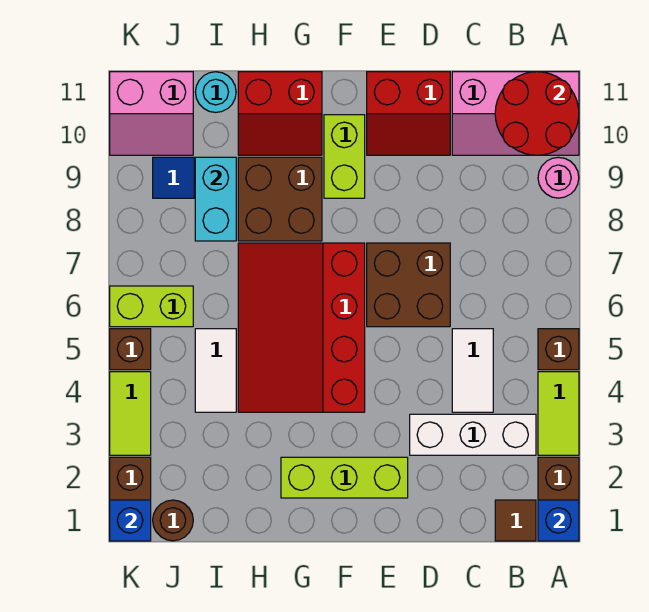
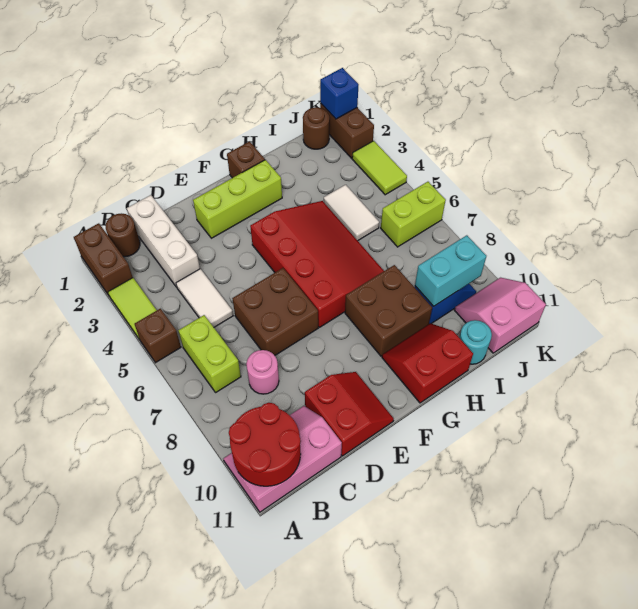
blue 1x1 brick [538,500,579,541] -> none
pink 1x1 round brick [538,157,579,198] -> pink 1x1 round brick moved to [246,350,279,394]
brown 1x1 tile [495,500,536,541] -> brown 1x1 round brick [105,213,140,257]
white 1x3 brick [410,414,536,455] -> white 1x3 brick turned to [127,195,200,287]
red 2x2 slope [367,72,450,155] -> red 2x2 slope turned to [305,372,394,456]
lime 1x2 brick [324,115,365,198] -> lime 1x2 brick moved to [178,315,241,393]
cyan 1x2 brick [195,157,236,241] -> cyan 1x2 brick turned to [415,235,486,306]
brown 1x1 brick [110,329,151,370] -> brown 1x1 brick moved to [227,141,265,178]

